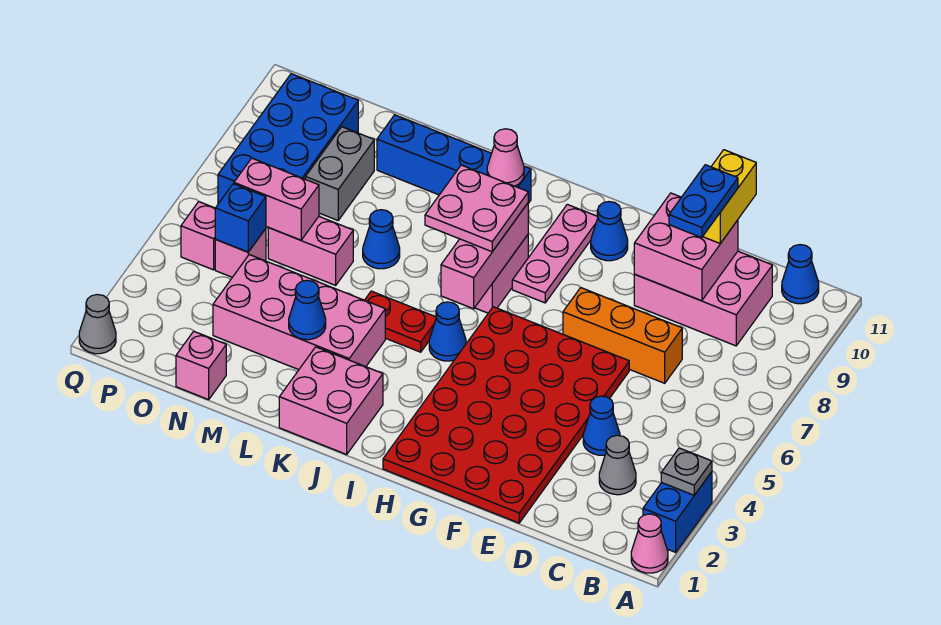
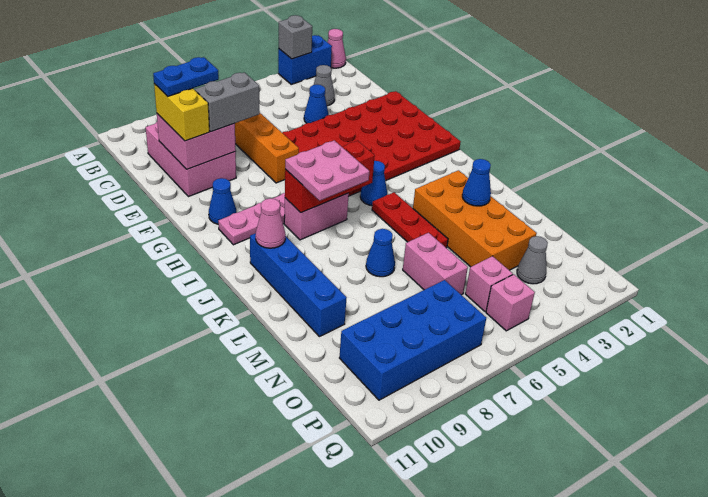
grey 1x1 plate [661,448,712,495] -> grey 1x1 brick [279,15,312,59]
blue 1x1 cone [782,245,819,304] -> none
yellow 1x2 brick [703,150,756,243] -> yellow 1x2 brick turned to [154,84,209,141]
pink 1x3 brick [441,203,528,309] -> red 1x3 brick [285,141,375,213]
pink 2x2 brick [279,347,383,454] -> none
red 1x2 plate [365,291,436,352] -> red 1x3 plate [372,192,448,248]
pink 2x4 brick [213,255,385,370] -> orange 2x4 brick [413,170,537,270]
pink 1x1 brick [176,331,226,400] -> none
pink 1x2 brick [234,158,319,240] -> none
grey 1x2 brick [305,127,374,220] -> grey 1x2 brick moved to [195,72,260,132]
blue 1x1 brick [215,184,266,252] -> none
grey 1x1 cone [79,295,116,354] -> grey 1x1 cone moved to [517,236,548,284]

